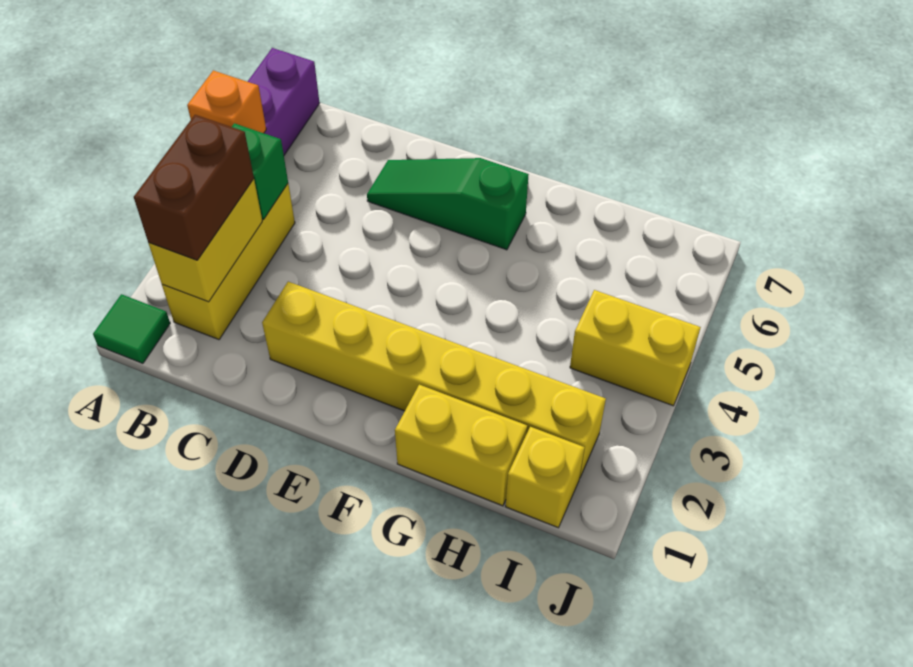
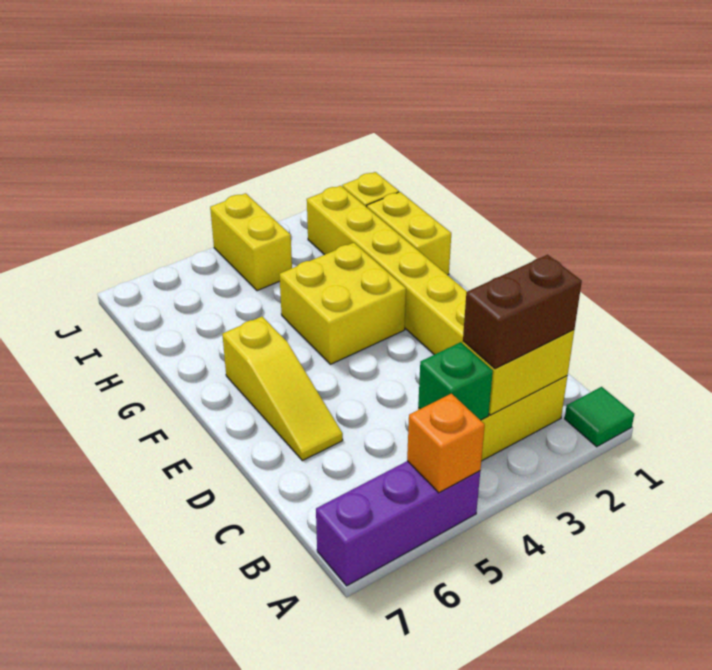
green 1x3 slope [367,158,529,250] -> yellow 1x3 slope [222,317,343,461]
none -> yellow 2x2 brick [279,243,406,364]

